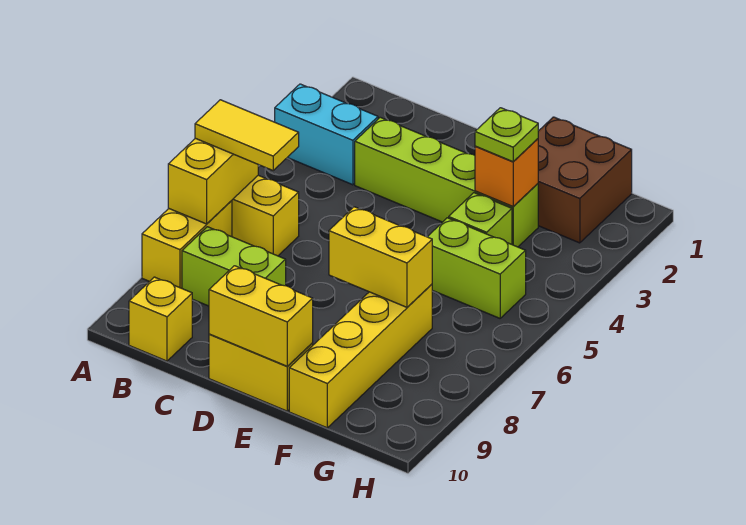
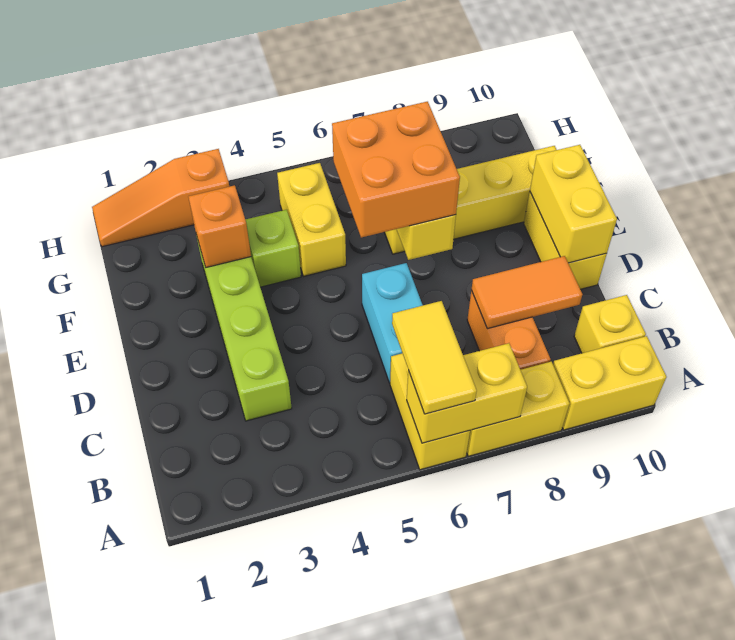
cyan 1x2 brick [275,84,378,185] -> cyan 1x2 brick moved to [362,263,423,383]
none -> yellow 1x2 brick [553,336,666,430]
lime 1x2 brick [182,227,286,306] -> orange 1x2 brick [467,291,551,370]
none -> orange 1x2 tile [471,256,582,329]
none -> orange 2x2 brick [332,102,460,238]
brown 2x2 brick [538,117,632,243] -> none
lime 1x1 plate [475,108,538,162] -> none
lime 1x2 brick [427,218,526,318] -> yellow 1x2 brick [277,163,346,276]
none -> orange 1x3 slope [92,149,229,247]

